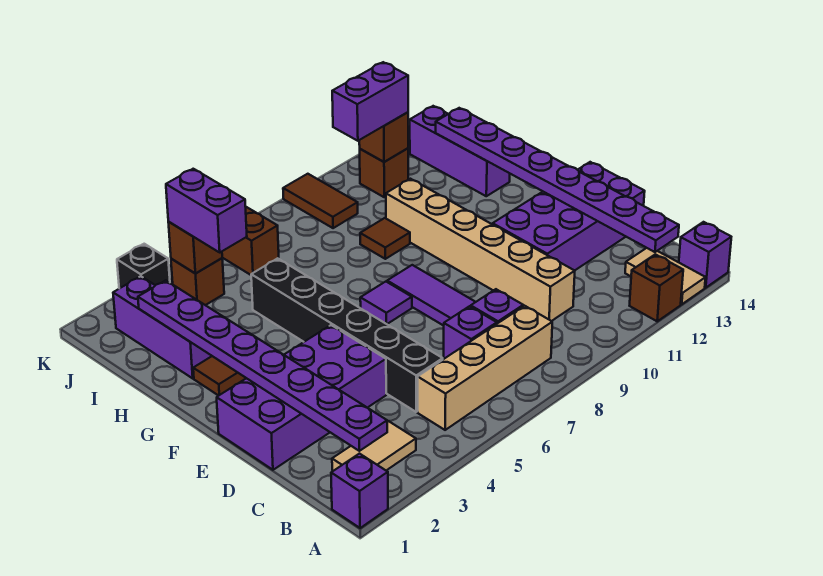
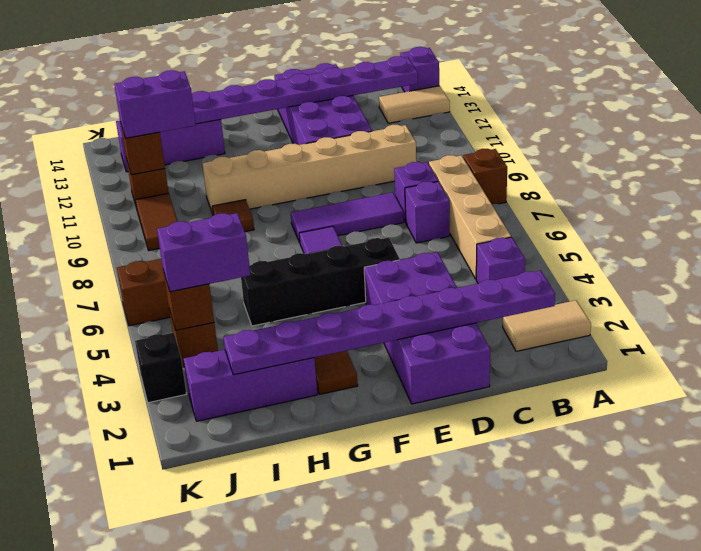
purple 1x1 brick [331,454,388,528] -> purple 1x1 brick moved to [476,237,525,283]
brown 1x1 brick [630,254,683,321] -> brown 1x1 brick moved to [463,149,507,204]
tan 1x2 tile [332,421,416,471] -> tan 1x2 tile turned to [503,300,591,351]
black 1x6 brick [251,258,443,412] -> black 1x4 brick [241,238,400,326]
brown 1x2 tile [283,174,358,228] -> brown 1x2 tile turned to [135,193,178,250]
purple 1x2 brick [332,62,408,141] -> purple 1x2 brick turned to [114,70,196,138]

